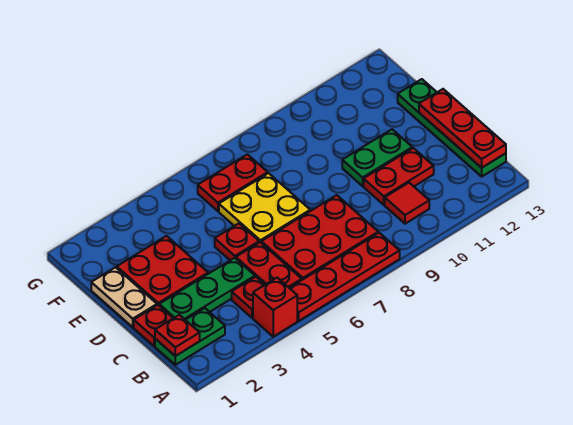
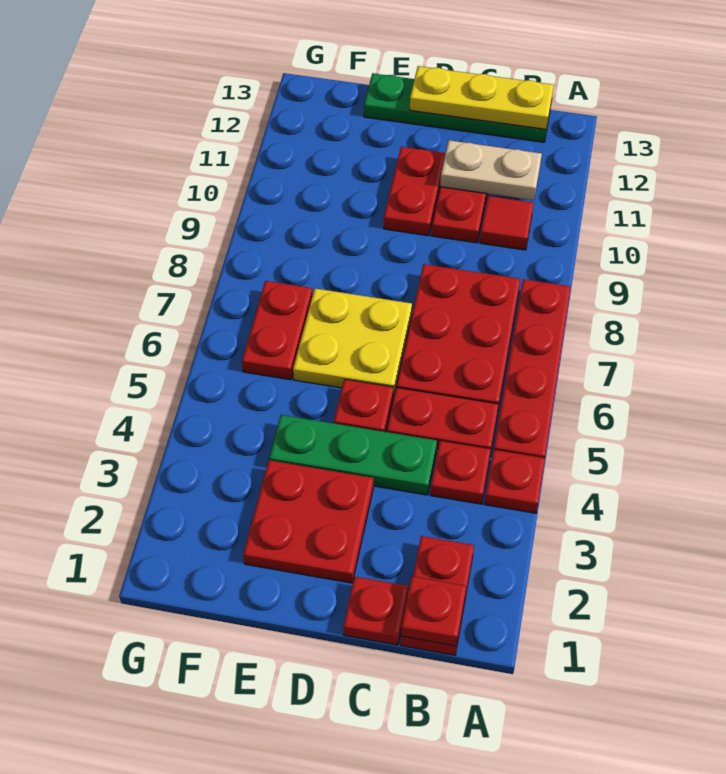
red 1x1 brick [253,278,297,337] -> red 1x1 plate [485,450,545,513]
green 1x2 plate [155,308,225,365] -> red 1x2 plate [401,536,474,655]
red 1x3 plate [419,89,506,168] -> yellow 1x3 plate [410,66,554,129]
green 1x3 plate [159,258,255,320] -> green 1x3 plate turned to [269,415,437,495]
tan 1x2 plate [91,267,157,327] -> tan 1x2 plate moved to [440,140,542,200]
green 1x2 plate [342,129,412,186] -> red 1x2 plate [384,147,445,236]

